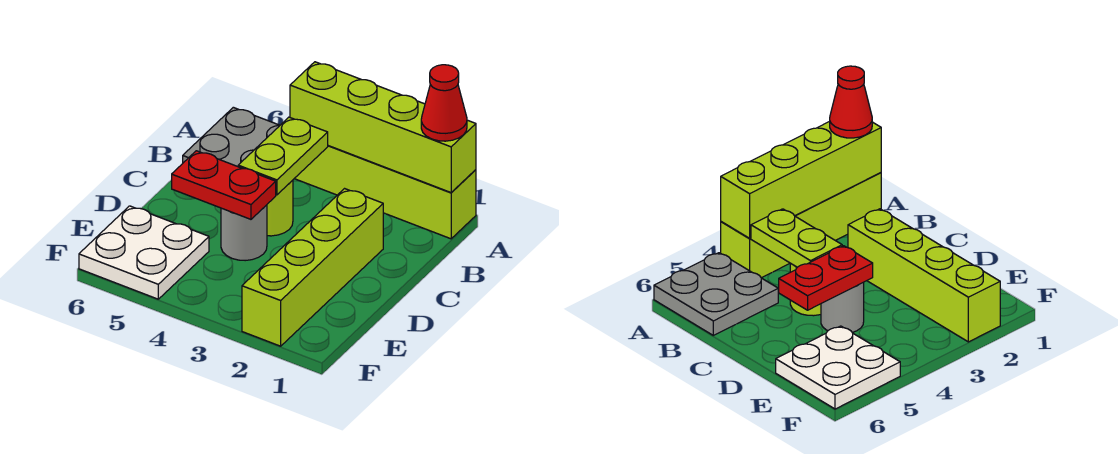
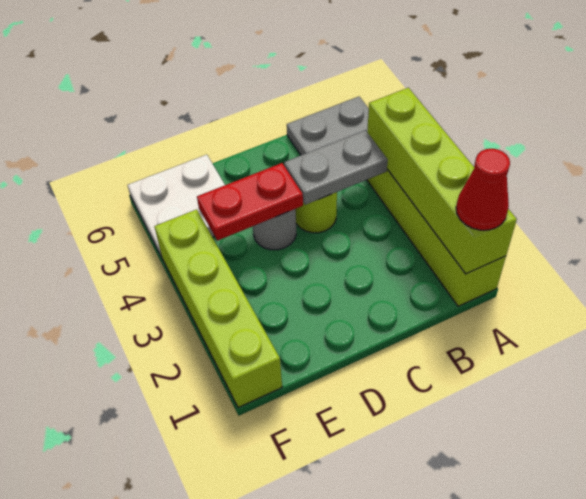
lime 1x2 plate [238,117,328,195] -> grey 1x2 plate [284,130,388,205]
lime 1x4 brick [242,189,383,346] -> lime 1x4 brick turned to [154,209,282,408]
red 1x2 plate [172,151,276,219] -> red 1x2 plate turned to [197,163,303,241]

